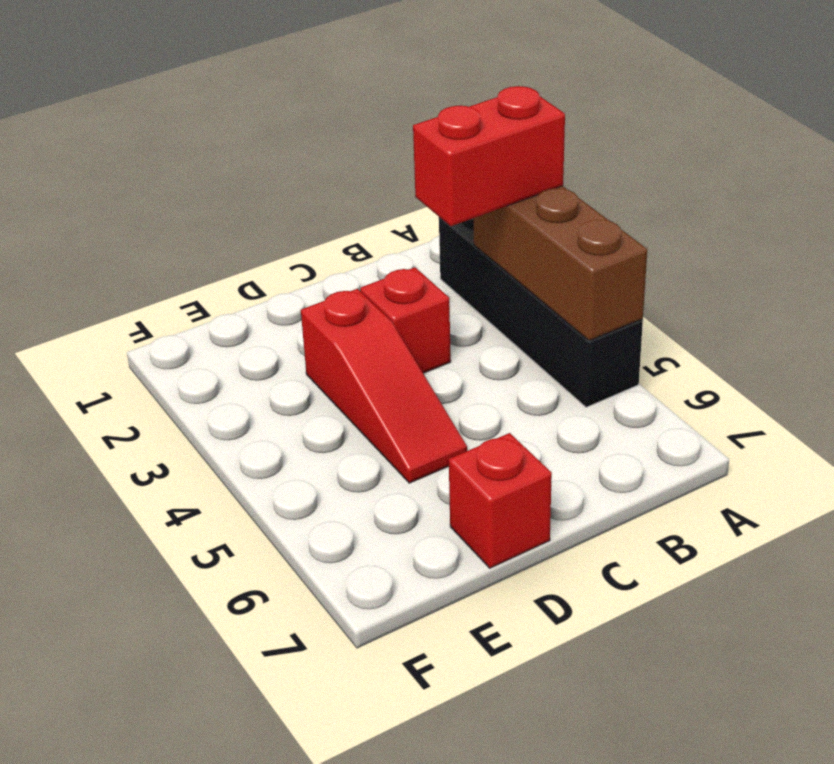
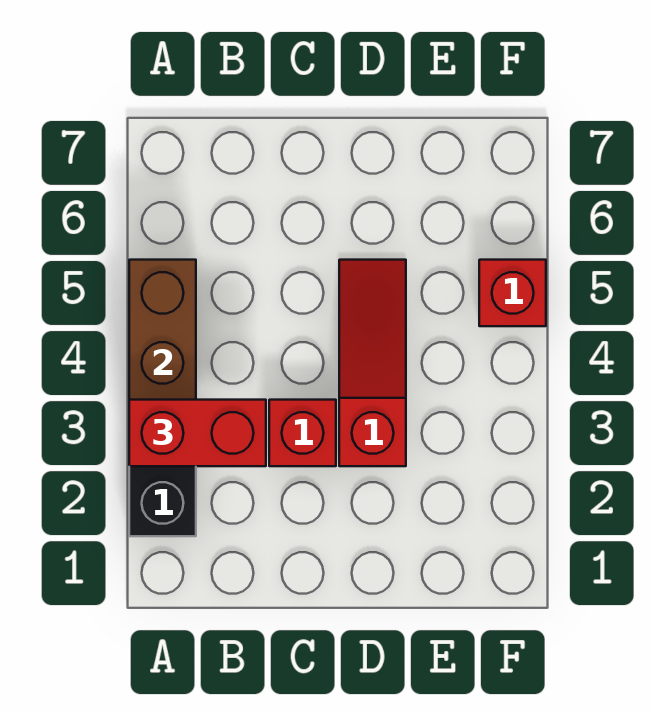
red 1x1 brick [449,433,552,568] -> red 1x1 brick moved to [479,260,546,326]

